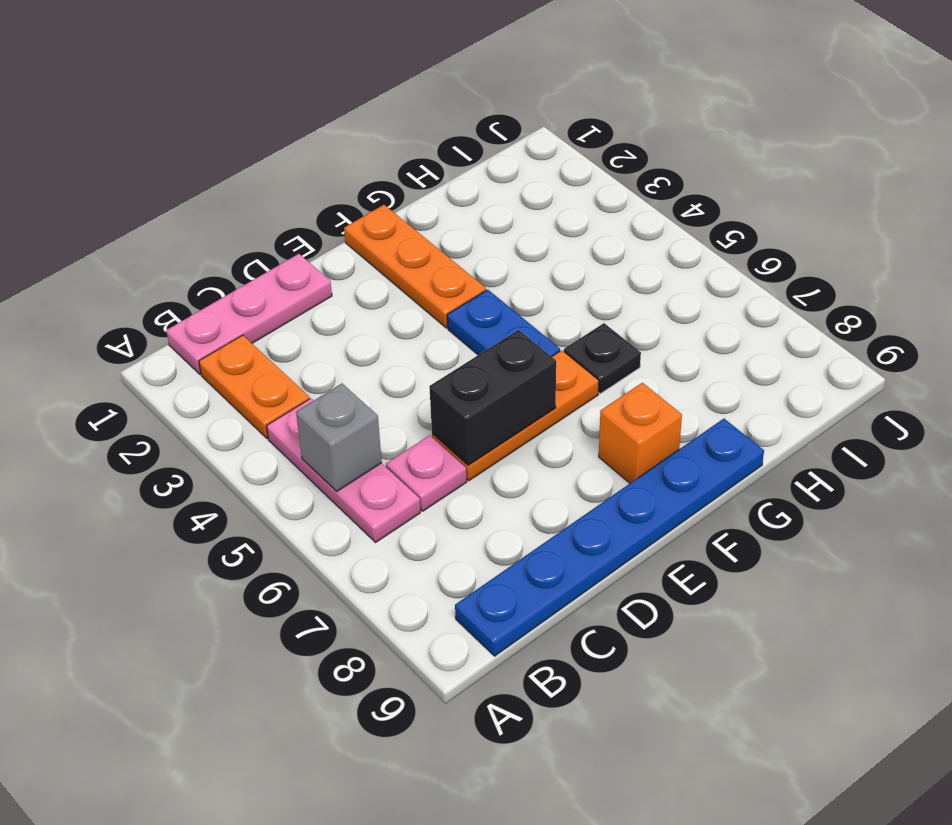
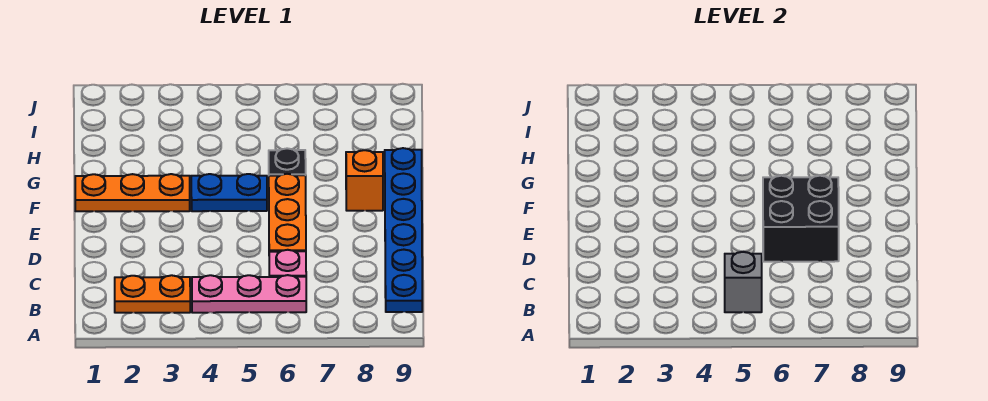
pink 1x3 plate [166,254,332,374] -> none
black 1x2 brick [429,330,556,465] -> black 2x2 brick [763,176,839,262]

